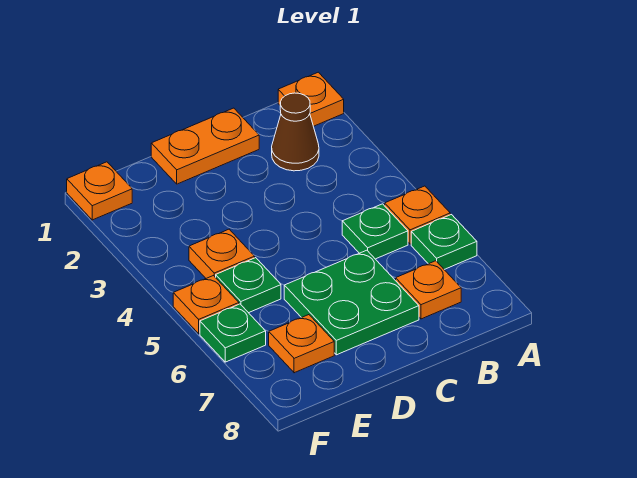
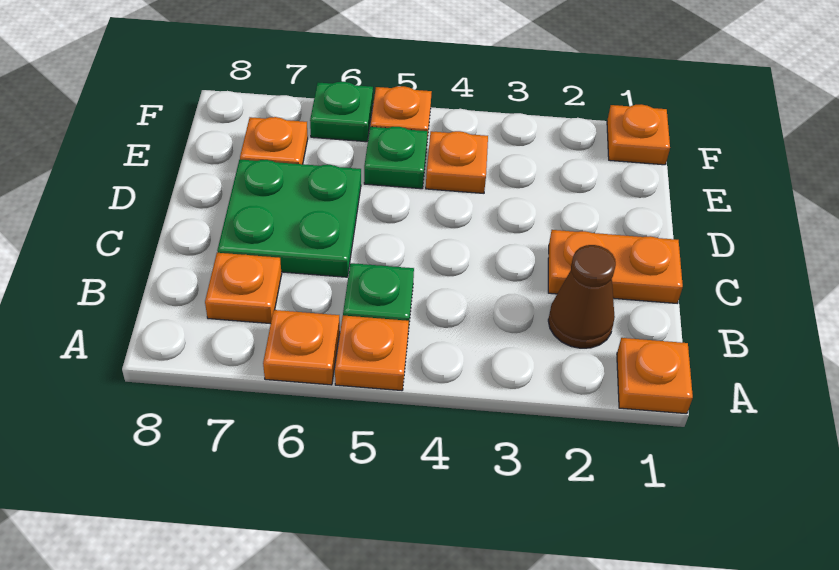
green 1x1 plate [411,215,477,269] -> orange 1x1 plate [263,310,340,385]
orange 1x2 plate [151,108,259,184] -> orange 1x2 plate turned to [548,230,683,303]

